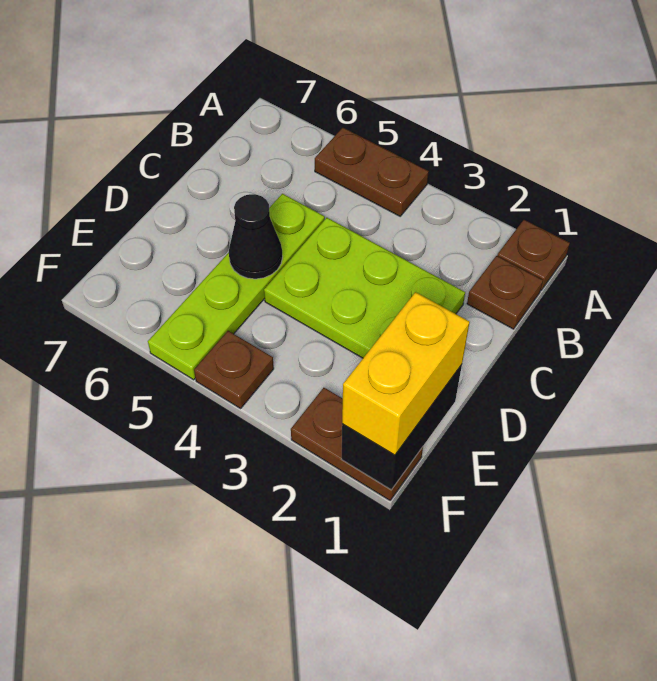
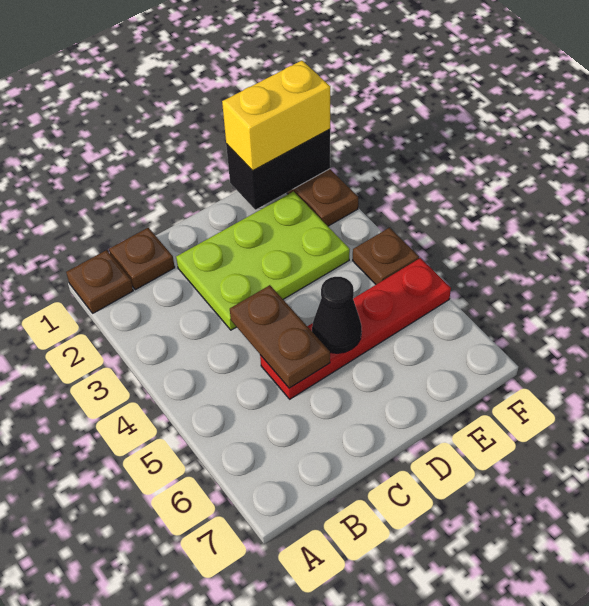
brown 1x2 plate [315,128,429,216] -> brown 1x2 plate moved to [230,285,330,388]
lime 2x3 plate [264,218,465,358] -> lime 2x3 plate turned to [176,191,350,330]
lime 1x4 plate [148,194,325,380] -> red 1x4 plate [260,258,451,399]

